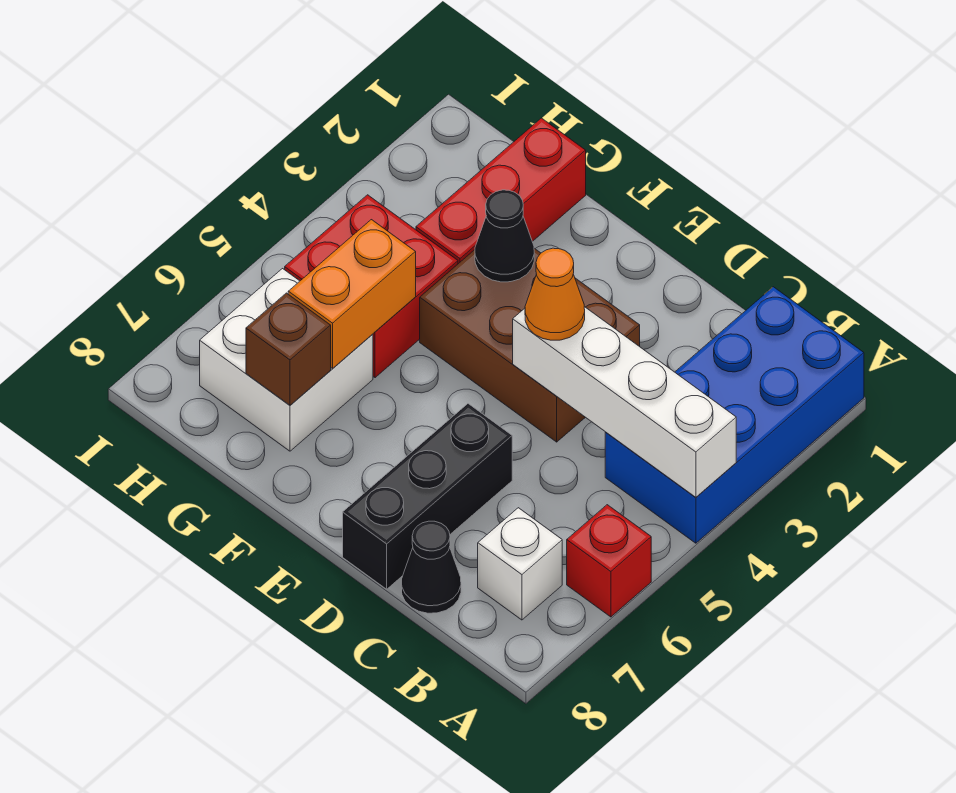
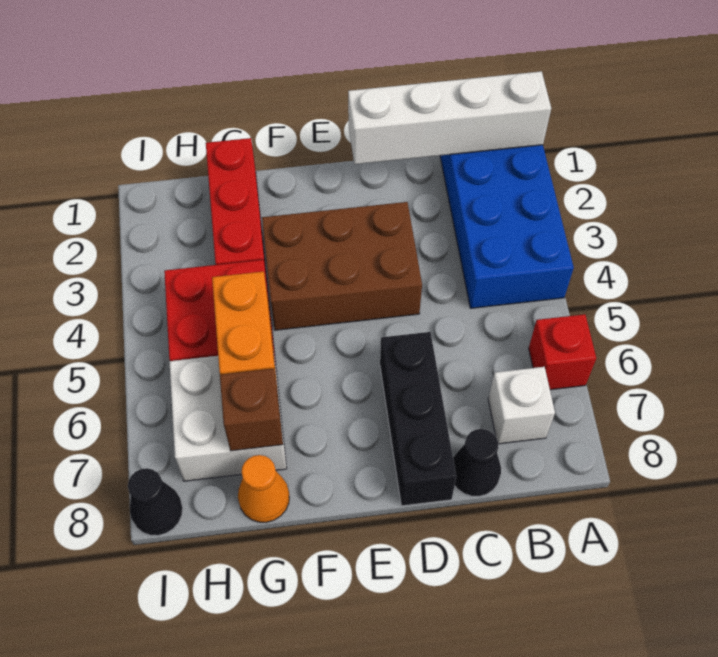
white 1x4 brick [513,307,736,497] -> white 1x4 brick moved to [348,71,551,164]
orange 1x1 cone [525,248,585,340] -> orange 1x1 cone moved to [238,455,289,522]
black 1x1 cone [475,190,534,282] -> black 1x1 cone moved to [128,468,183,536]

